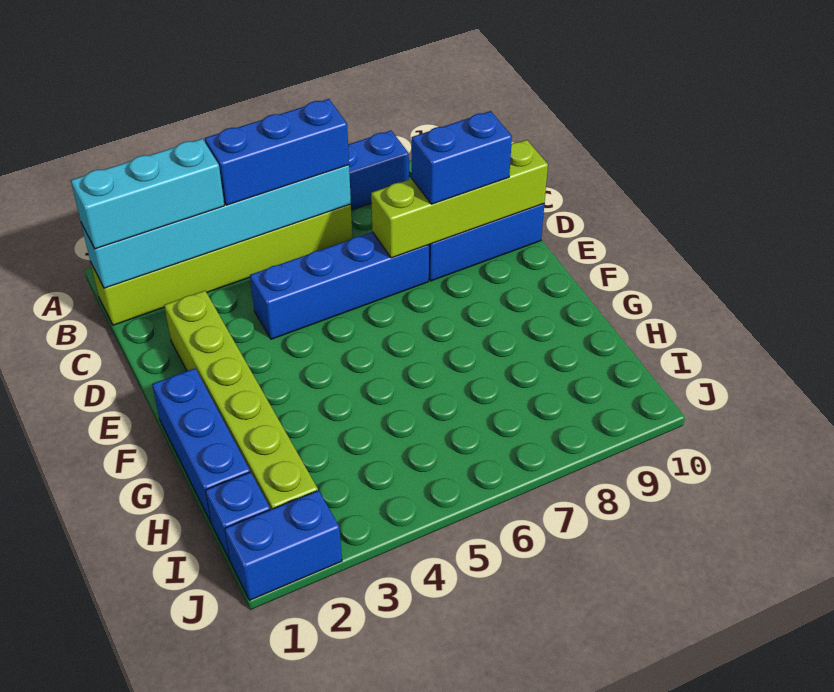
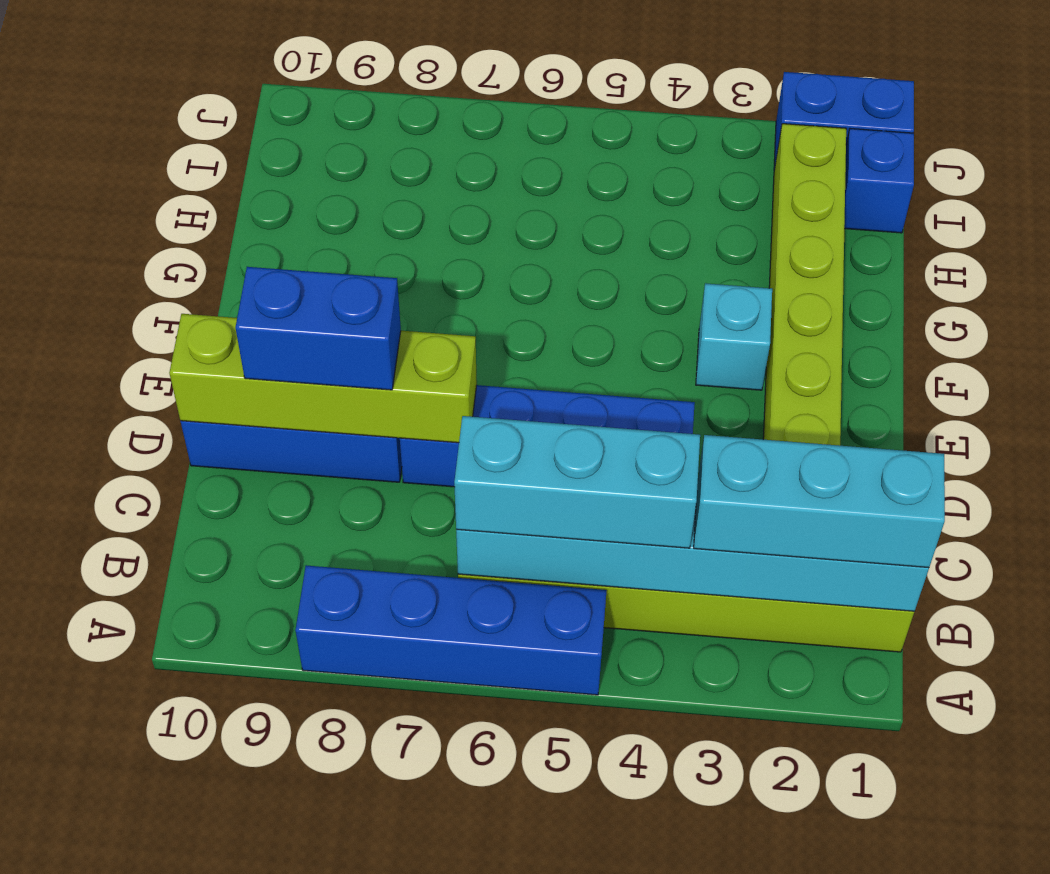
blue 1x3 brick [205,99,349,205] -> cyan 1x3 brick [454,416,700,548]
blue 1x3 brick [152,368,250,522] -> none
none -> cyan 1x1 brick [696,283,772,390]

